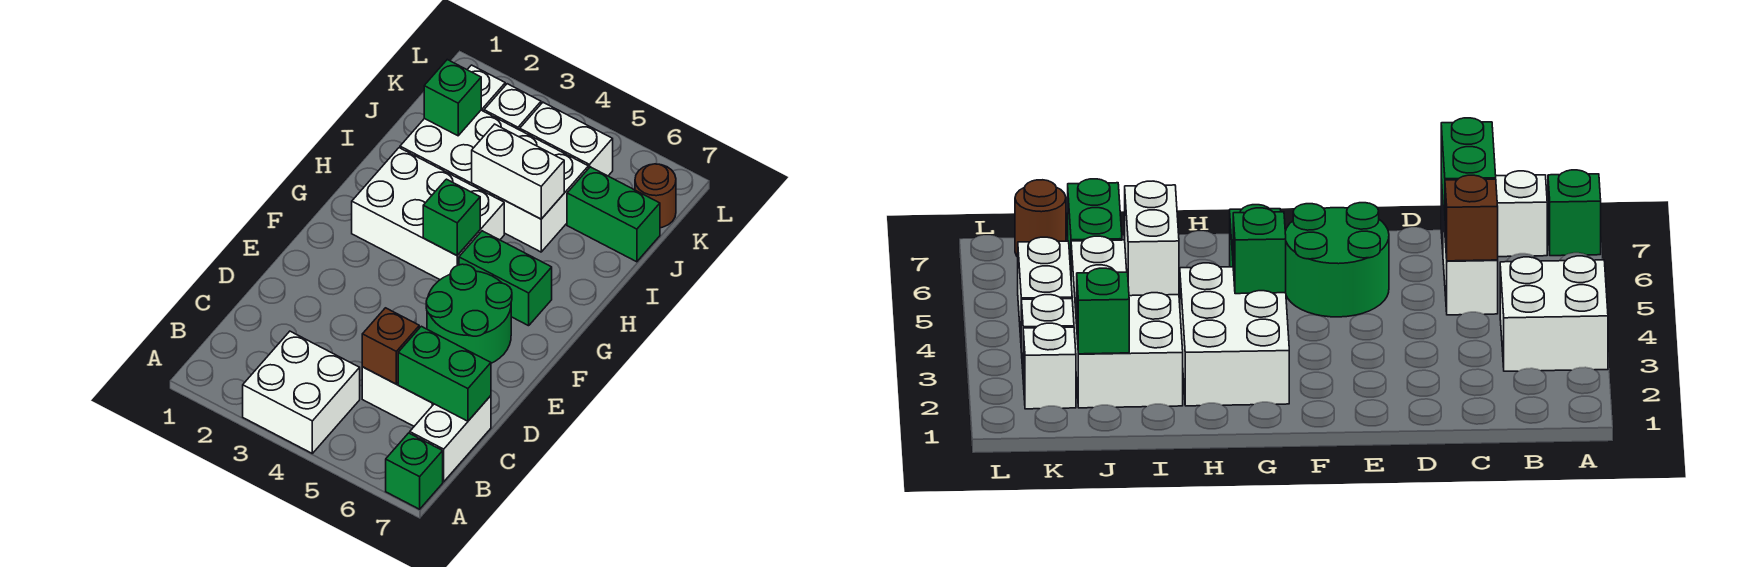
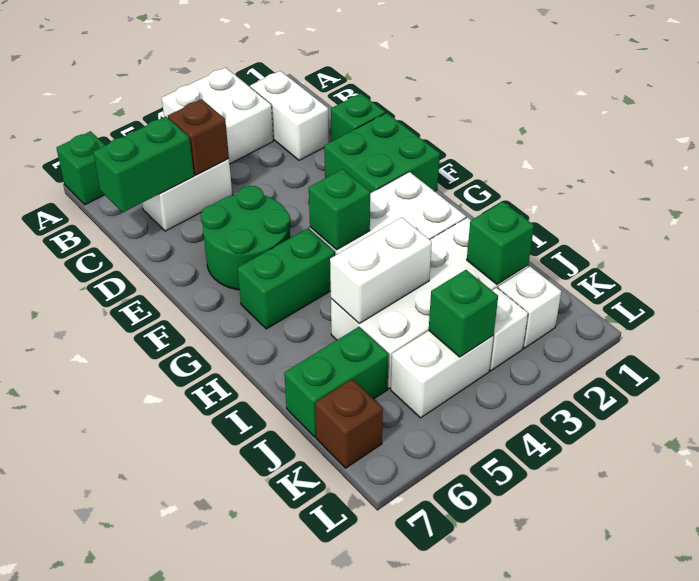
white 1x2 brick [410,396,491,482] -> white 1x2 brick moved to [250,71,329,160]
none -> green 1x1 brick [331,93,385,141]
none -> green 2x2 brick [324,113,440,193]
none -> green 1x1 brick [429,270,498,357]
brown 1x1 round brick [635,164,676,228] -> brown 1x1 brick [315,379,383,468]

